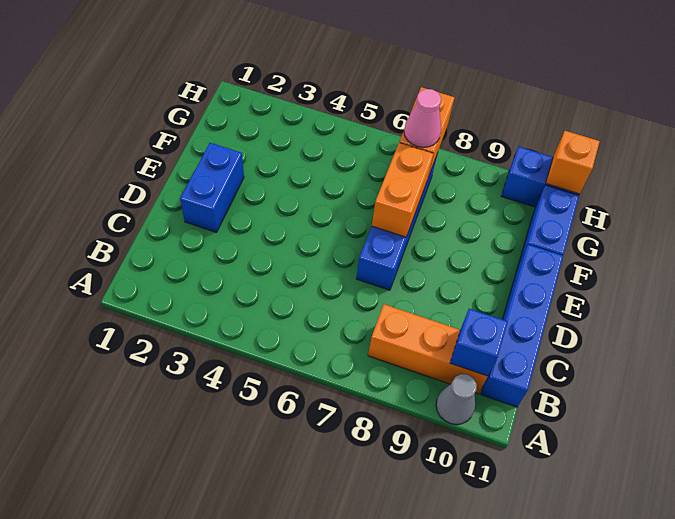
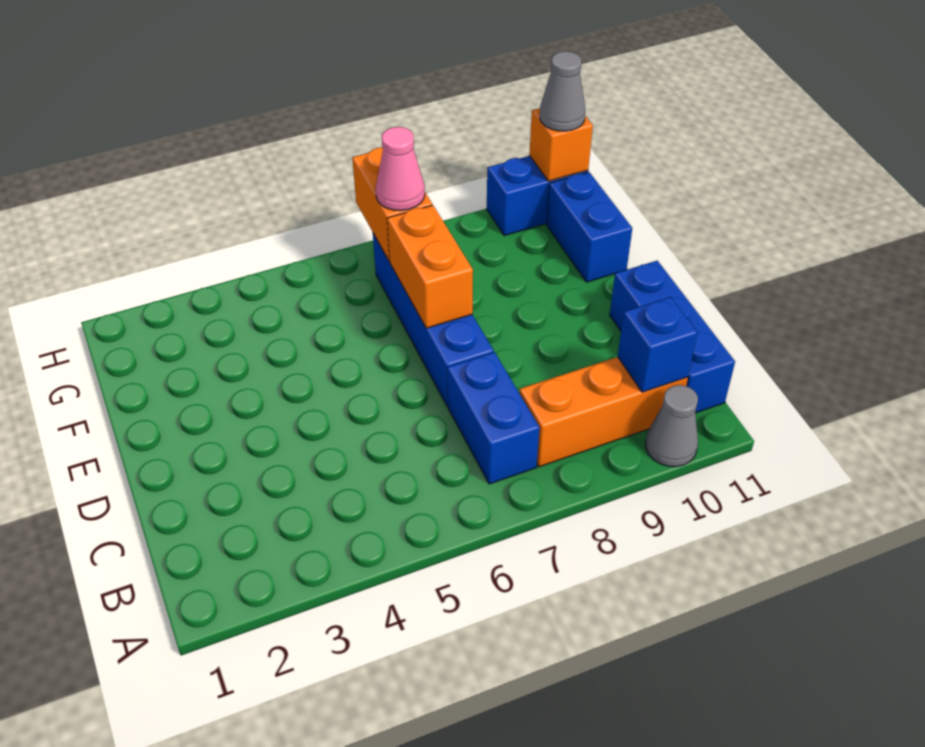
blue 1x4 brick [481,245,563,407] -> blue 1x3 brick [610,261,735,413]
blue 1x2 brick [180,143,244,232] -> blue 1x2 brick moved to [447,352,540,484]
none -> grey 1x1 cone [540,51,585,131]

